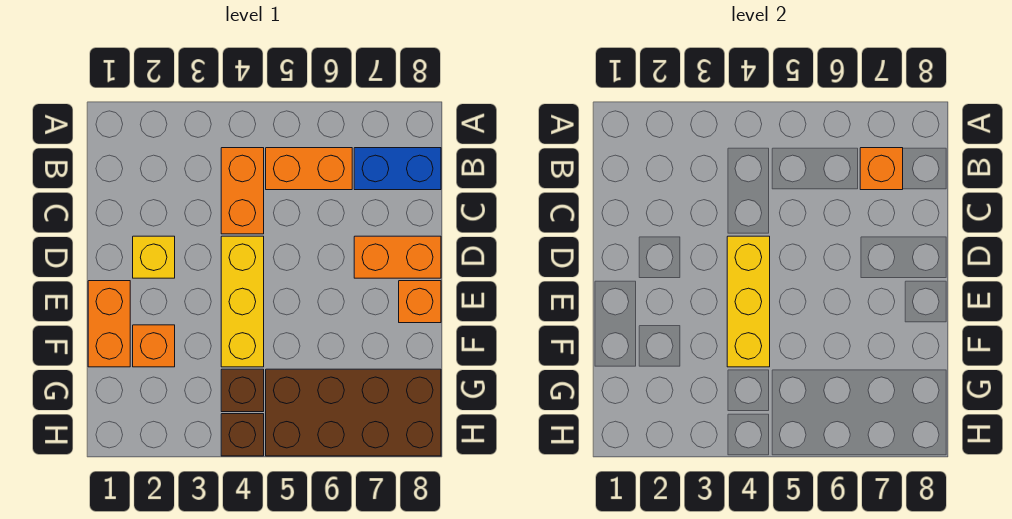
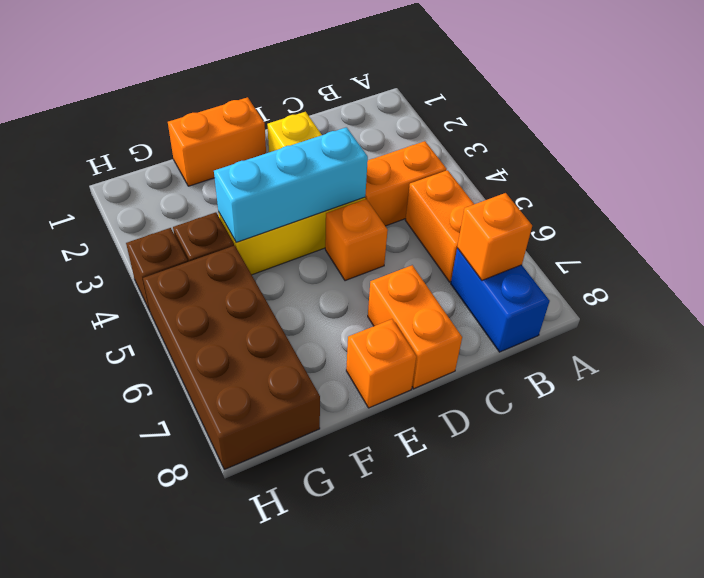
yellow 1x3 brick [727,236,770,367] -> cyan 1x3 brick [214,127,368,242]
orange 1x1 brick [133,325,175,367] -> orange 1x1 brick moved to [325,199,388,281]

